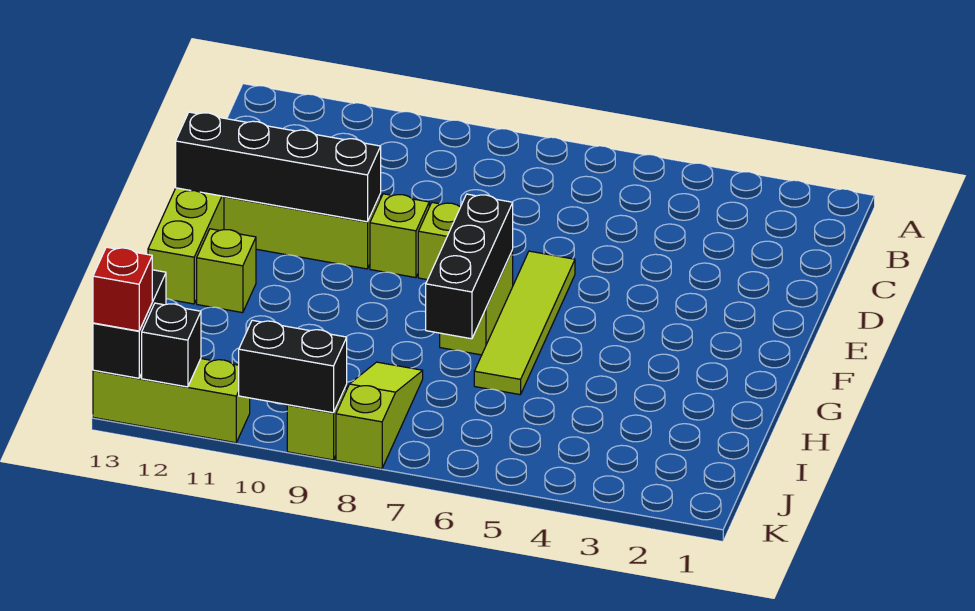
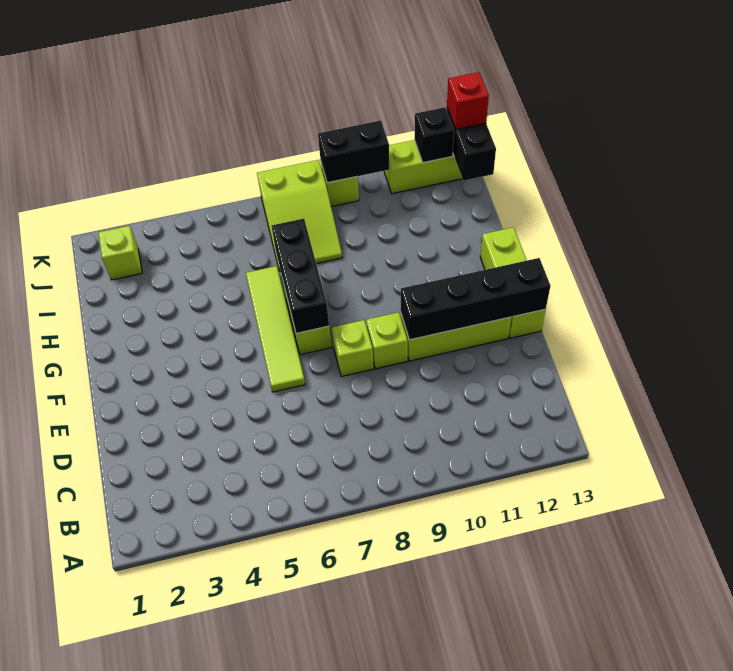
lime 1x1 brick [197,229,256,313] -> lime 1x1 brick moved to [98,226,142,280]
lime 1x3 slope [336,362,423,469] -> lime 2x3 slope [257,160,342,271]

